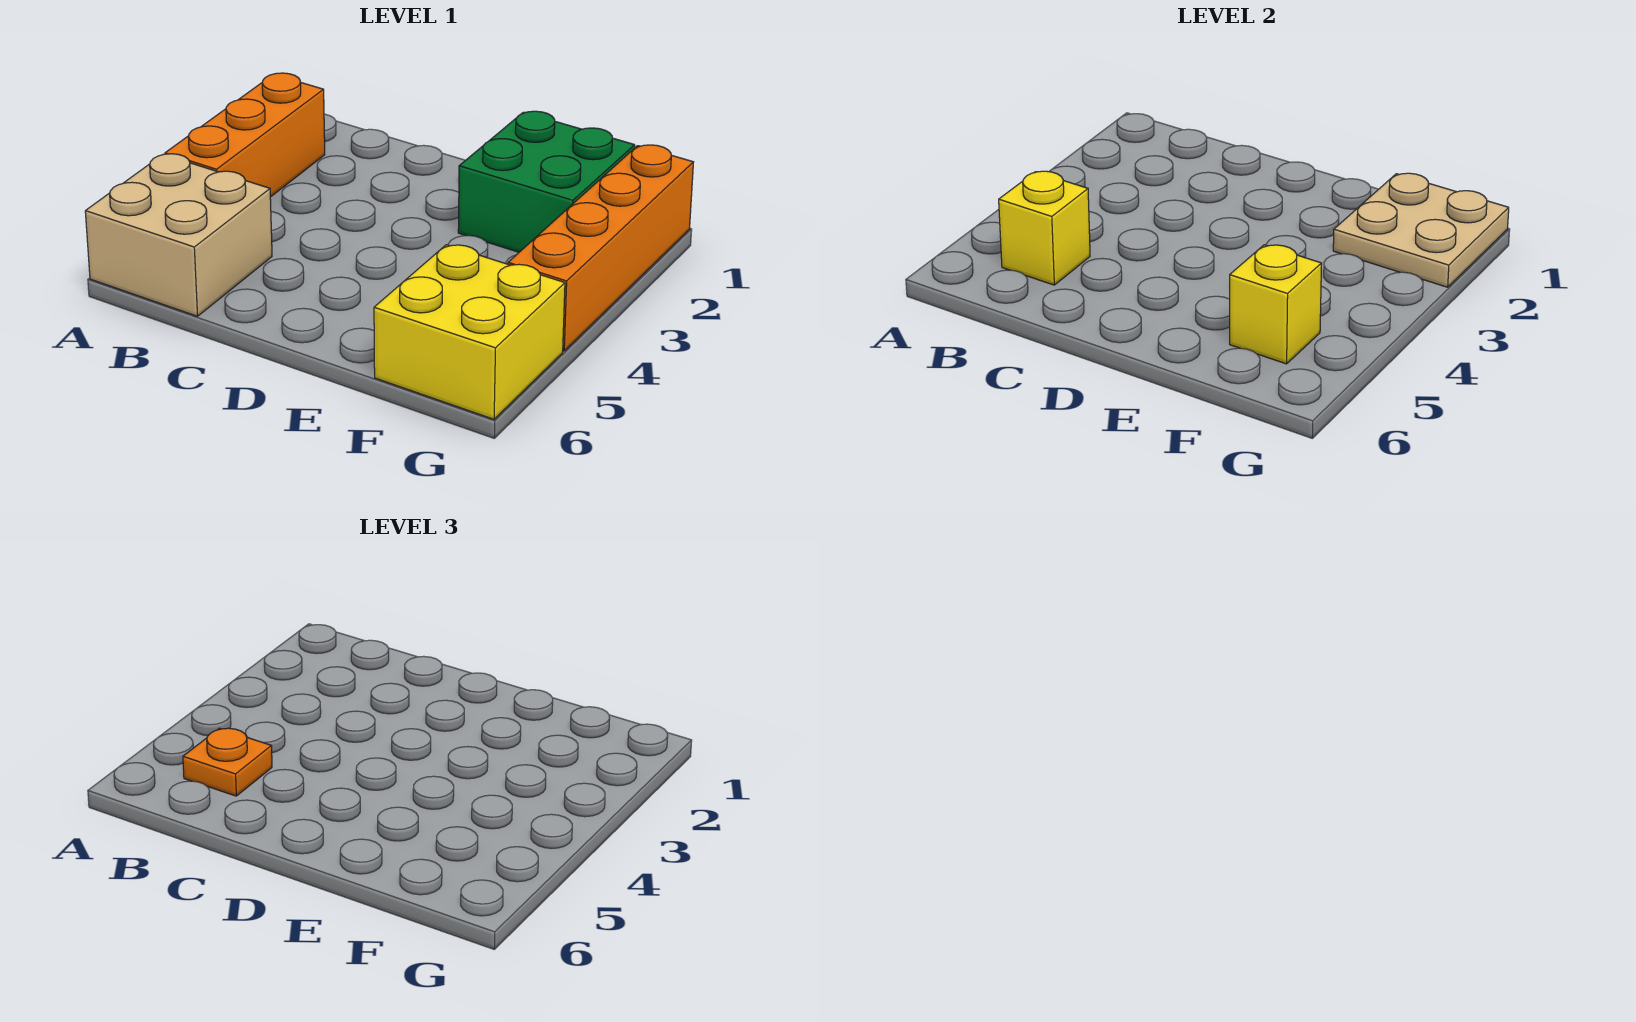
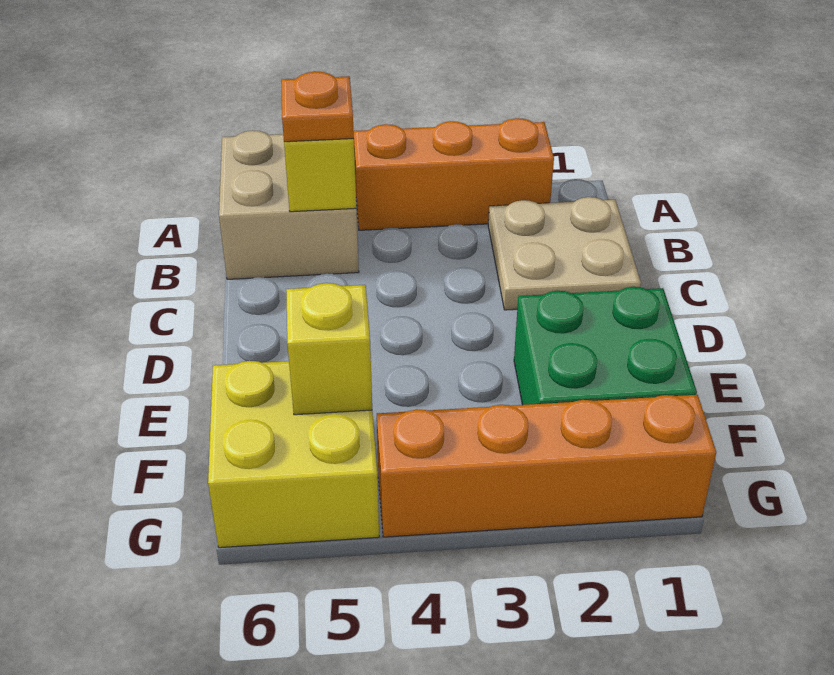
tan 2x2 plate [1333,173,1509,287] -> tan 2x2 plate moved to [488,197,641,310]

